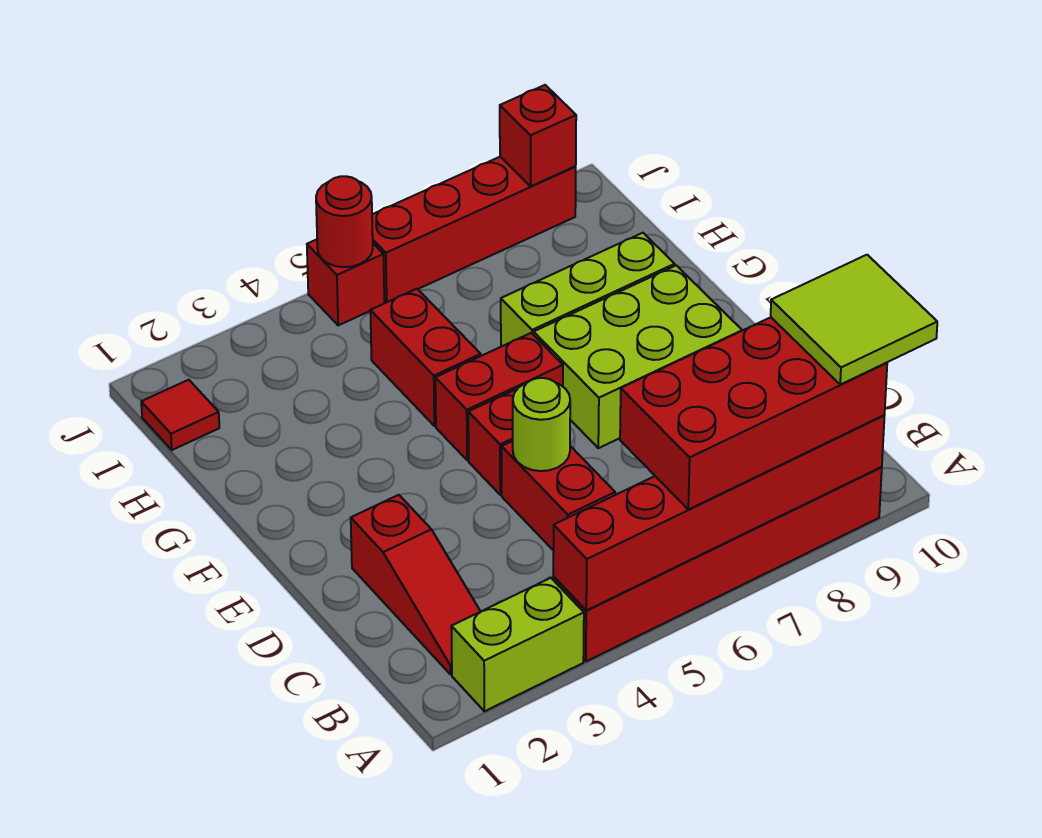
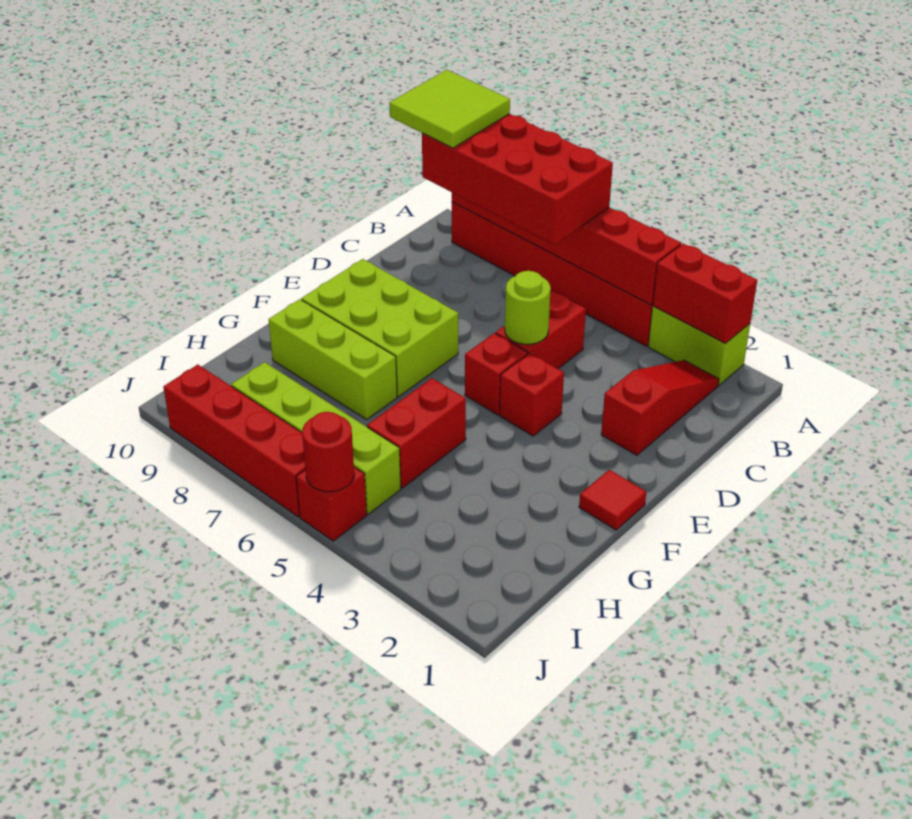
red 1x2 brick [435,333,563,460] -> red 1x2 brick moved to [653,244,757,343]
red 1x1 tile [141,380,219,450] -> red 1x1 tile moved to [579,470,646,530]
none -> lime 1x4 brick [231,362,401,514]
red 1x1 brick [500,85,576,186] -> red 1x1 brick moved to [499,353,564,436]

